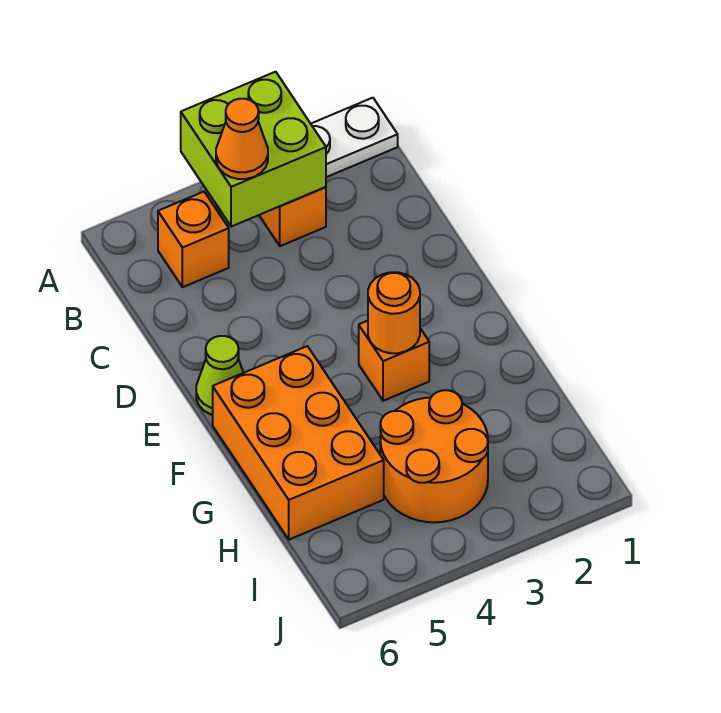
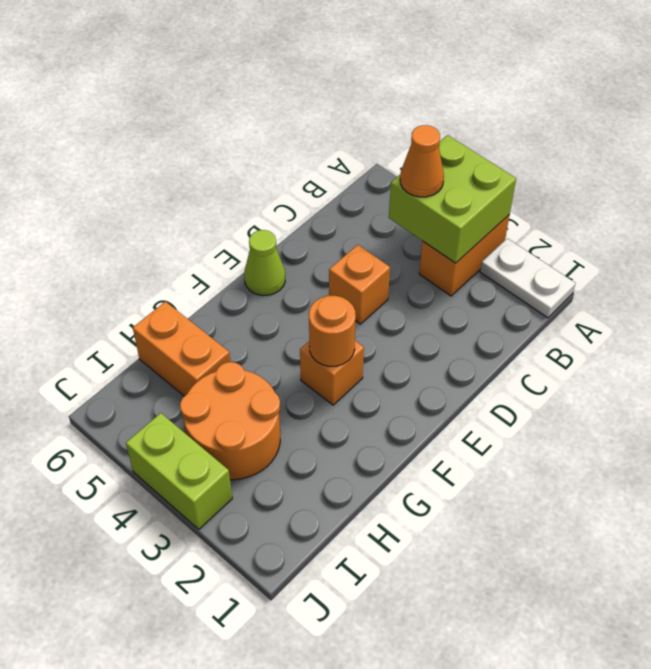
orange 1x1 brick [158,192,229,287] -> orange 1x1 brick moved to [329,245,390,324]
orange 2x3 brick [213,346,384,540] -> orange 1x2 brick [133,302,230,396]
none -> lime 1x2 brick [126,413,232,529]

